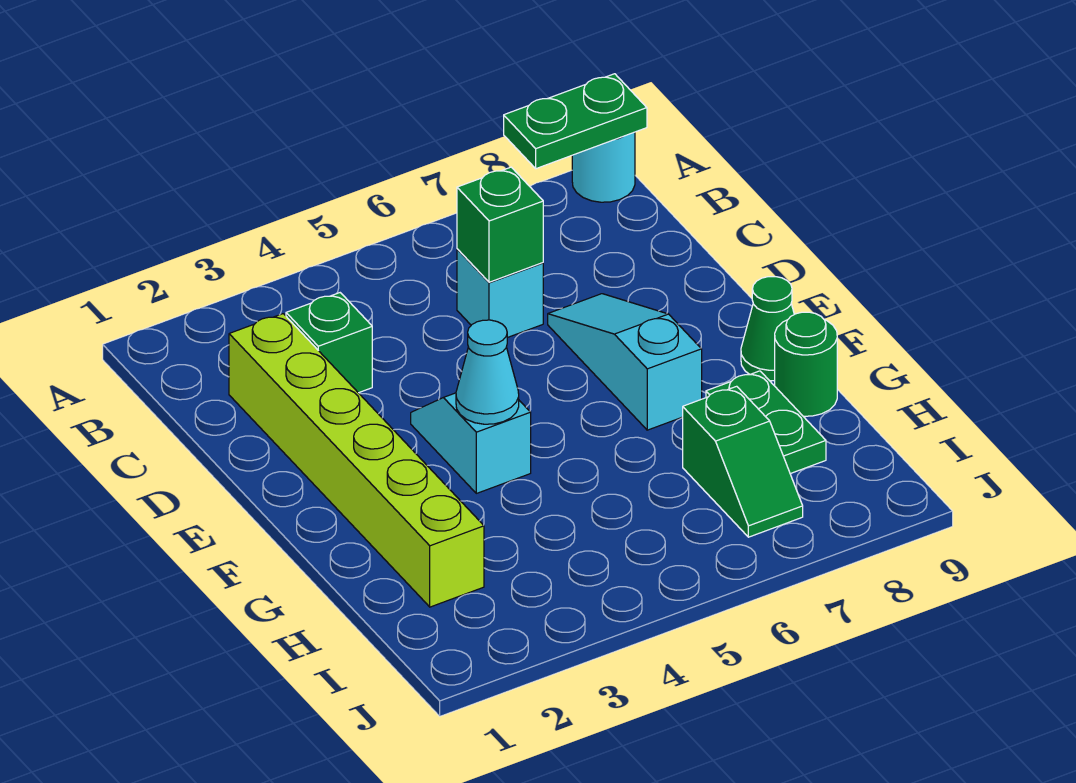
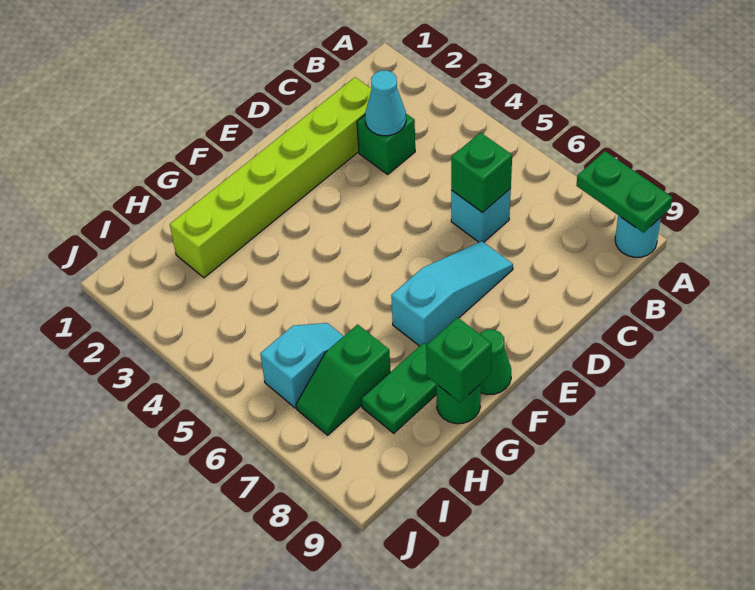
cyan 1x2 slope [411,393,531,493] -> cyan 1x2 slope moved to [260,323,343,408]
cyan 1x1 cone [456,320,519,424] -> cyan 1x1 cone moved to [365,70,406,136]
none -> green 1x1 brick [426,317,492,402]

